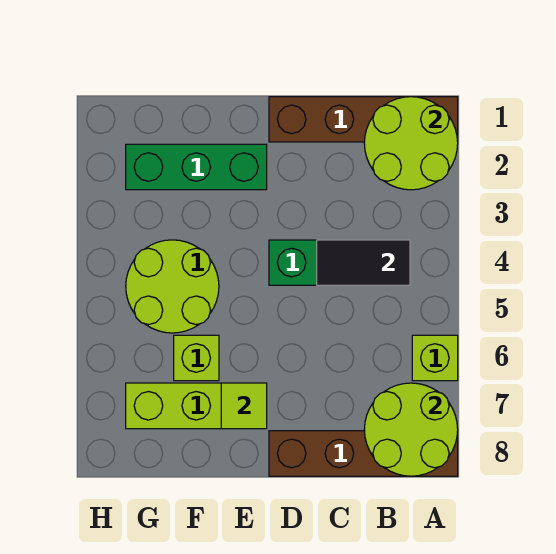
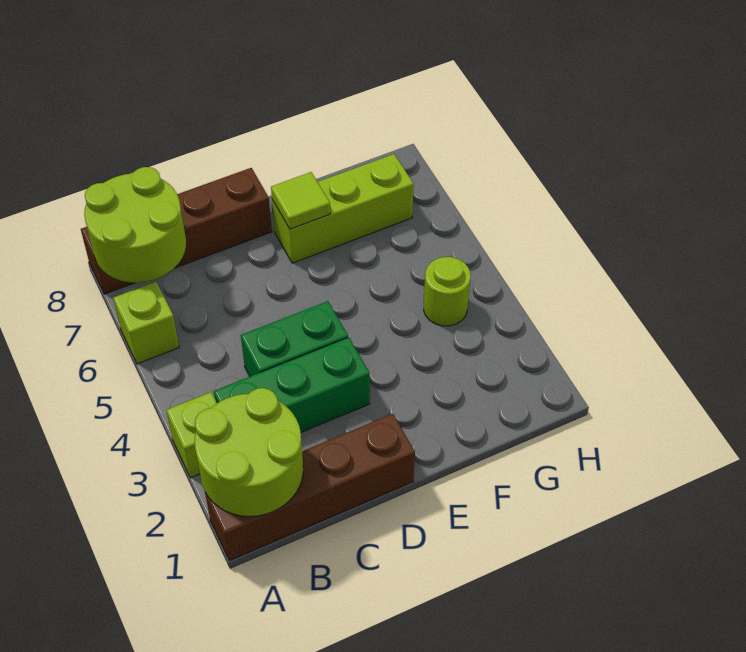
black 1x2 tile [317,240,410,285] -> none
green 1x3 brick [126,144,267,190] -> green 1x3 brick moved to [214,337,370,432]
lime 2x2 round brick [126,240,219,333] -> lime 1x1 round brick [424,257,471,326]
lime 1x1 brick [174,335,219,381] -> lime 1x1 brick moved to [166,392,217,478]

